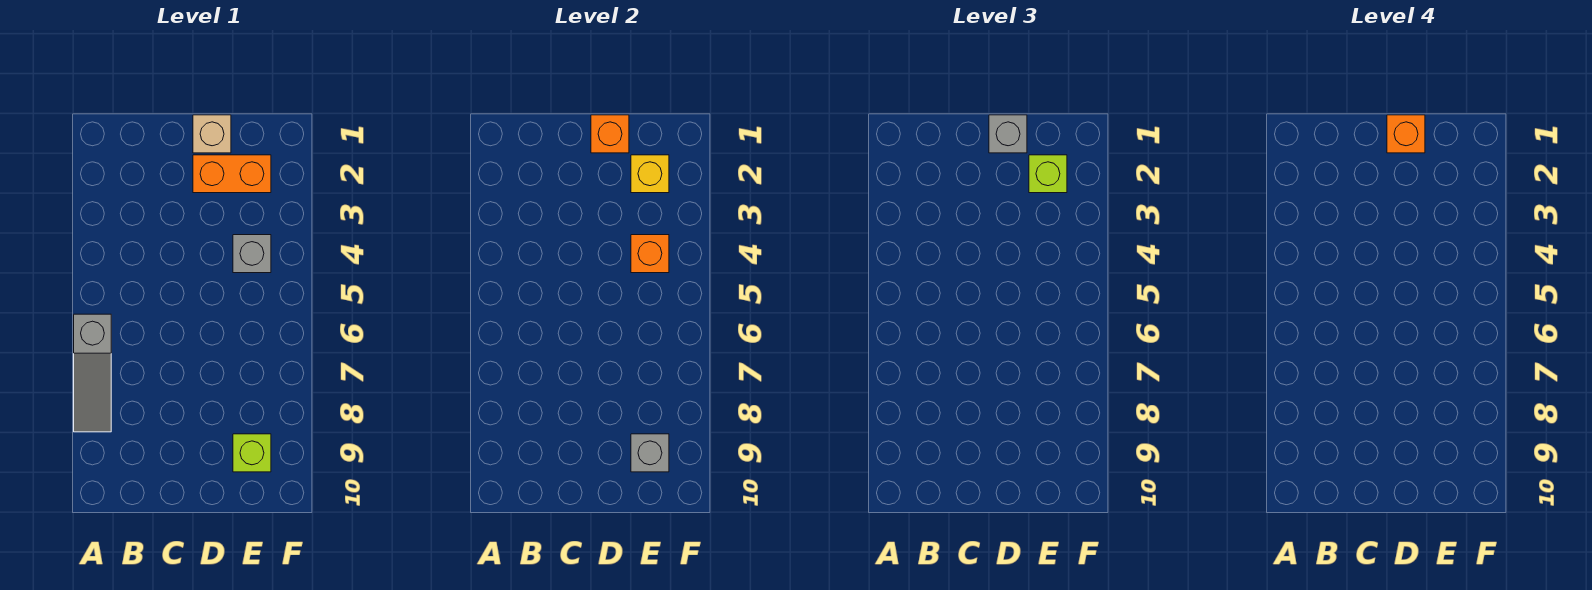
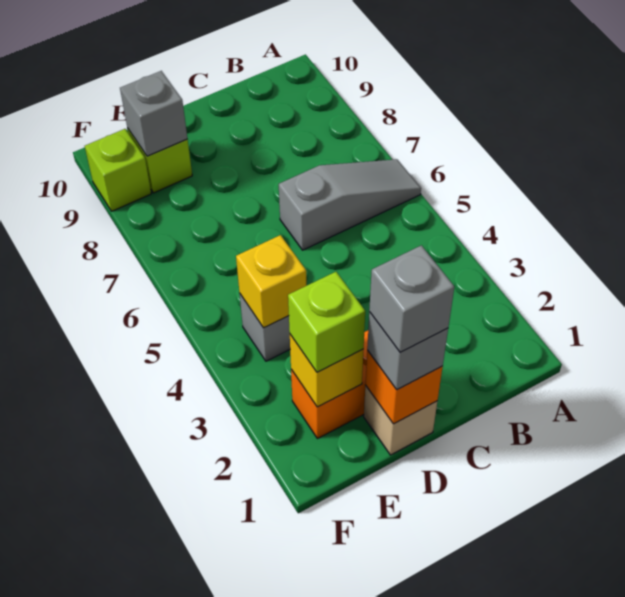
grey 1x3 slope [74,314,111,432] -> grey 1x3 slope turned to [279,159,421,250]
orange 1x1 brick [1387,115,1425,153] -> grey 1x1 brick [369,245,454,352]
orange 1x1 brick [631,235,669,273] -> yellow 1x1 brick [236,235,306,328]
none -> lime 1x1 brick [85,129,151,211]

